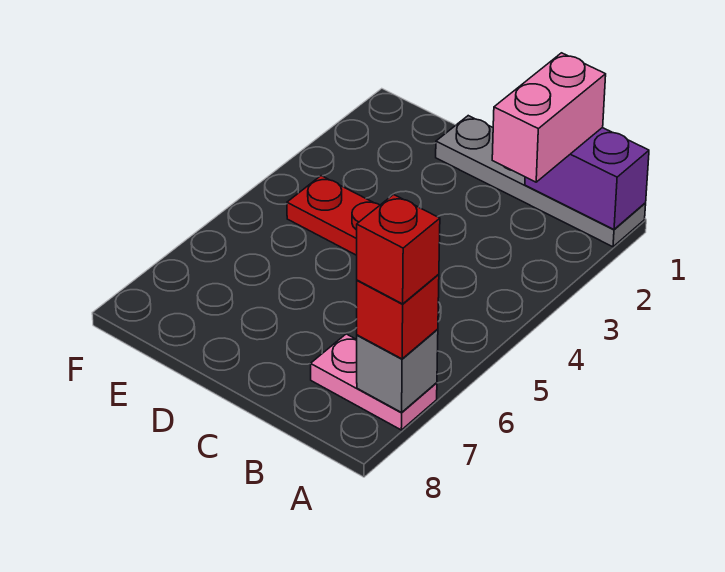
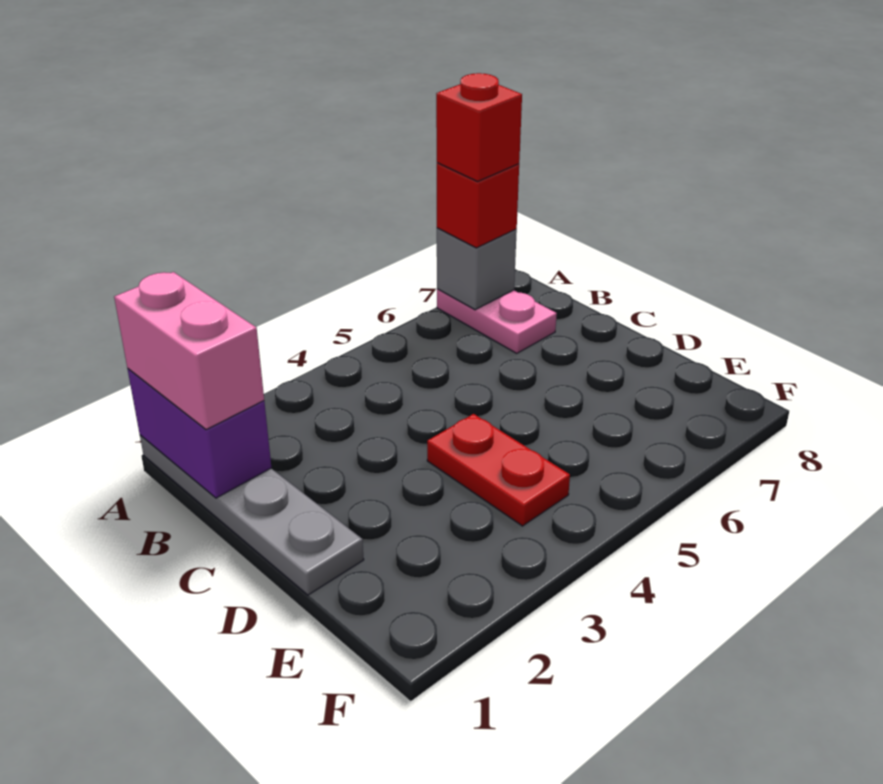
pink 1x2 brick [492,53,606,182] -> pink 1x2 brick turned to [114,272,264,430]

